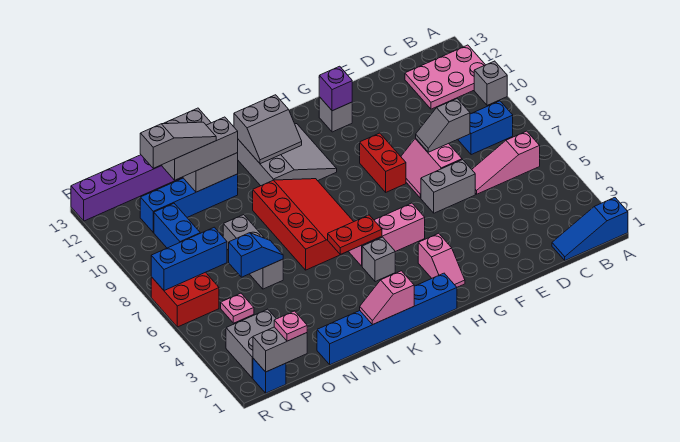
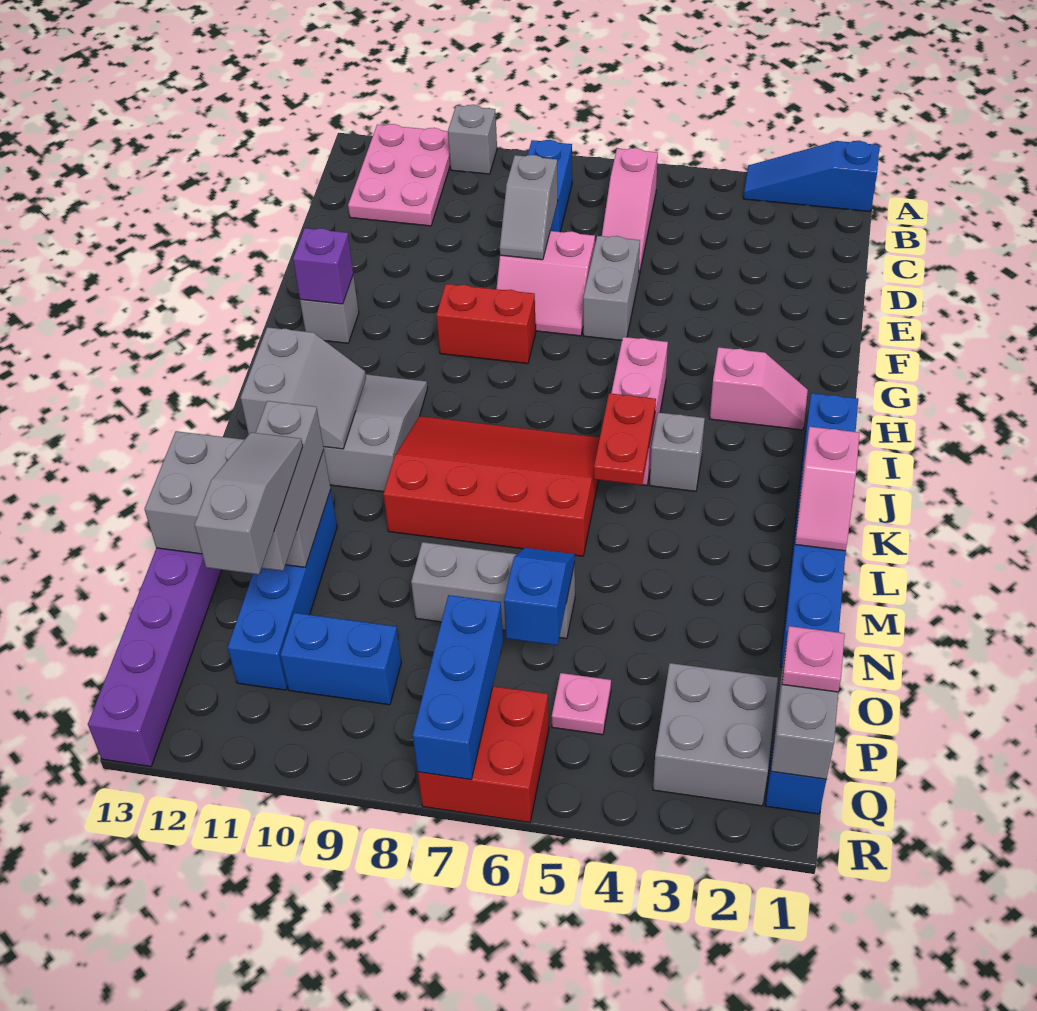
blue 1x3 slope [552,198,628,260] -> blue 1x3 slope turned to [743,141,880,212]

